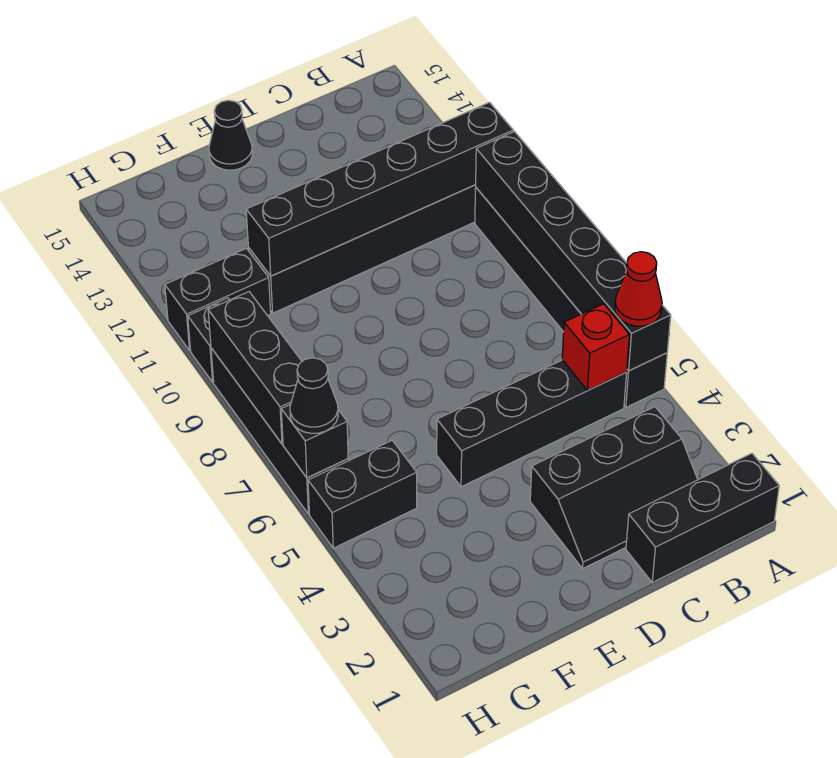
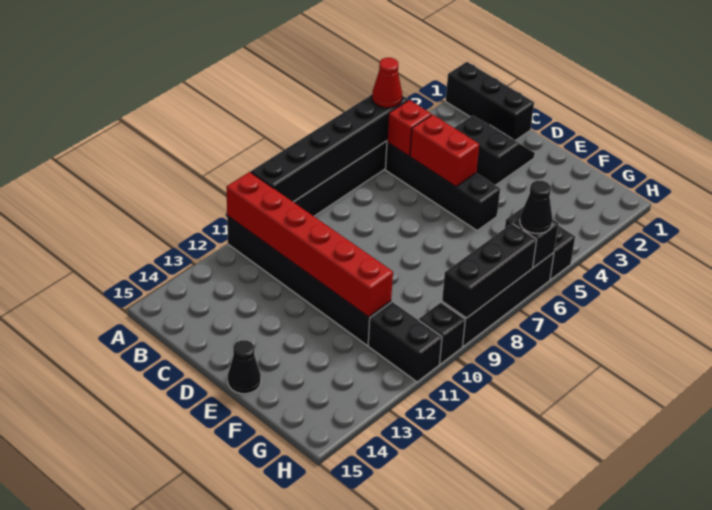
black 1x6 brick [246,102,513,276] -> red 1x6 brick [226,172,393,317]
black 2x3 slope [530,407,698,569] -> black 2x2 slope [454,116,535,185]
none -> red 1x2 brick [410,115,479,187]

